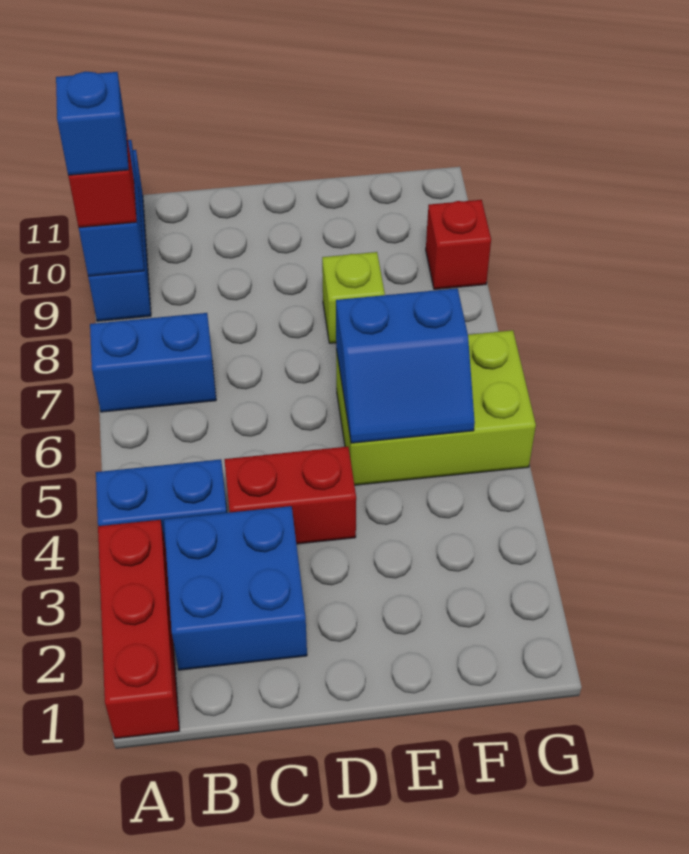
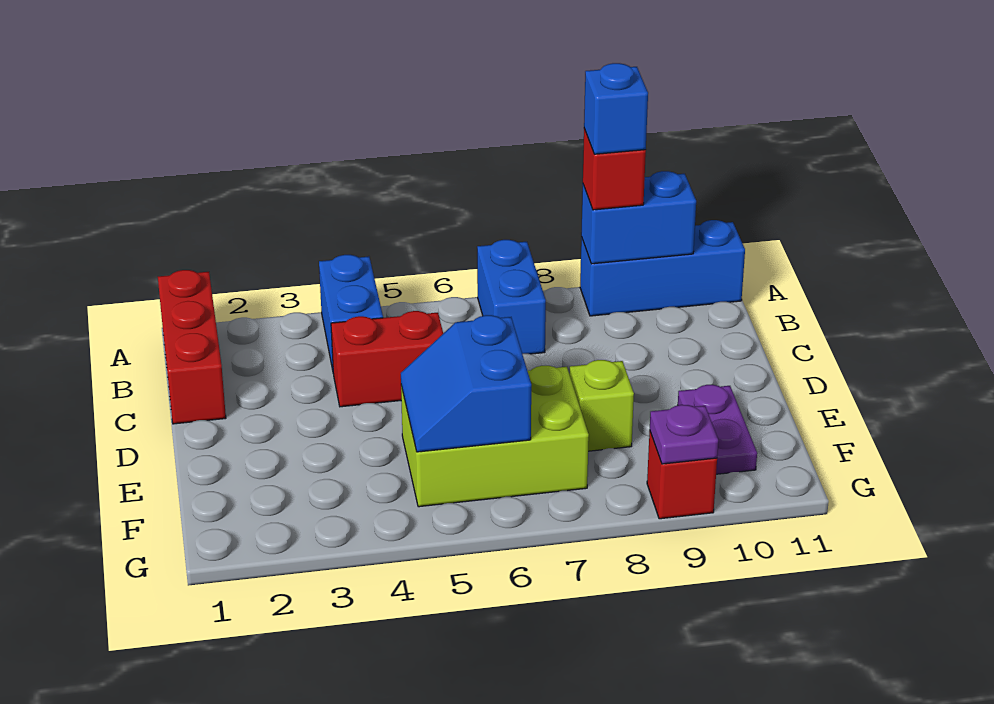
red 1x3 brick [98,520,179,739] -> red 1x3 brick turned to [158,270,226,424]
blue 2x2 brick [164,506,307,670] -> none
red 1x2 brick [224,447,356,544] -> red 1x2 brick turned to [331,311,443,407]
lime 2x3 brick [336,330,536,485] -> lime 2x3 brick turned to [401,366,589,507]
none -> purple 1x2 plate [678,385,757,474]
none -> purple 1x1 plate [650,405,718,464]

